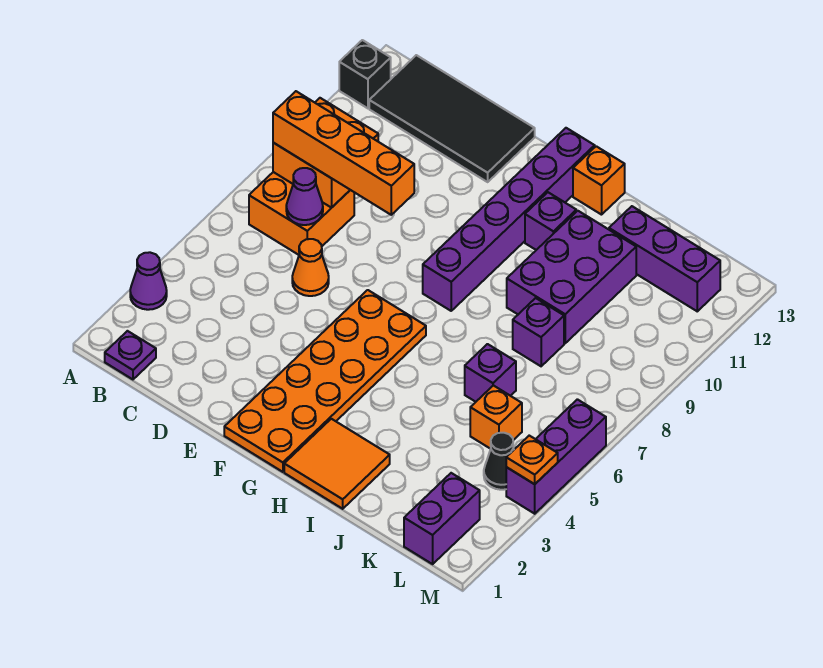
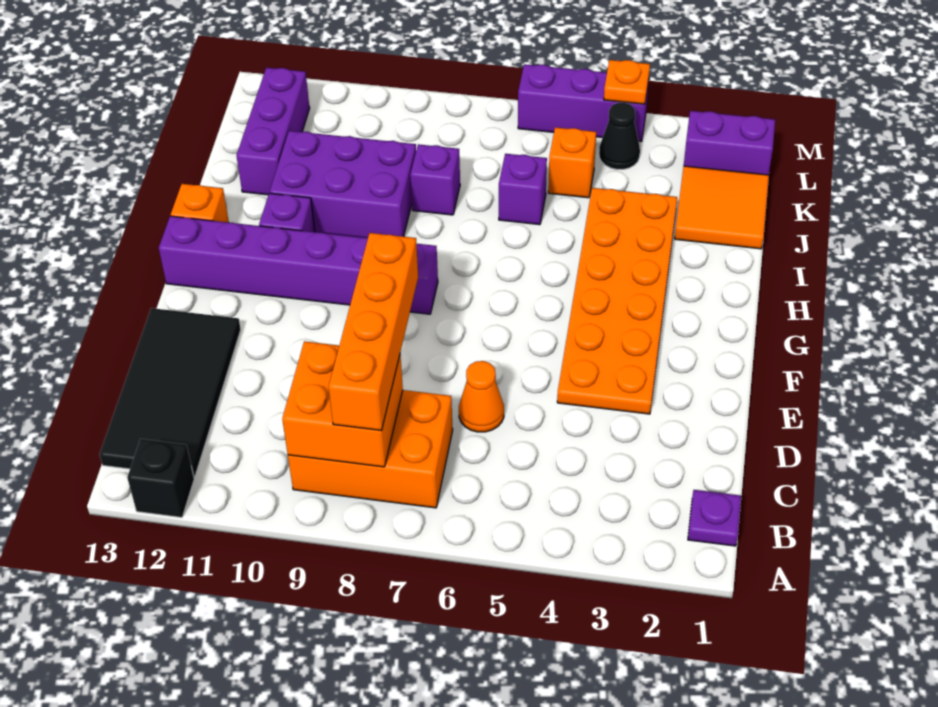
purple 1x1 cone [130,252,167,310] -> none
orange 2x2 brick [249,172,354,255] -> orange 2x3 brick [288,390,453,508]
purple 1x1 cone [286,168,323,225] -> none
orange 2x6 plate [224,290,426,472] -> orange 2x6 plate turned to [557,188,677,414]
orange 2x2 tile [284,419,390,509] -> orange 2x2 tile moved to [675,166,769,249]

